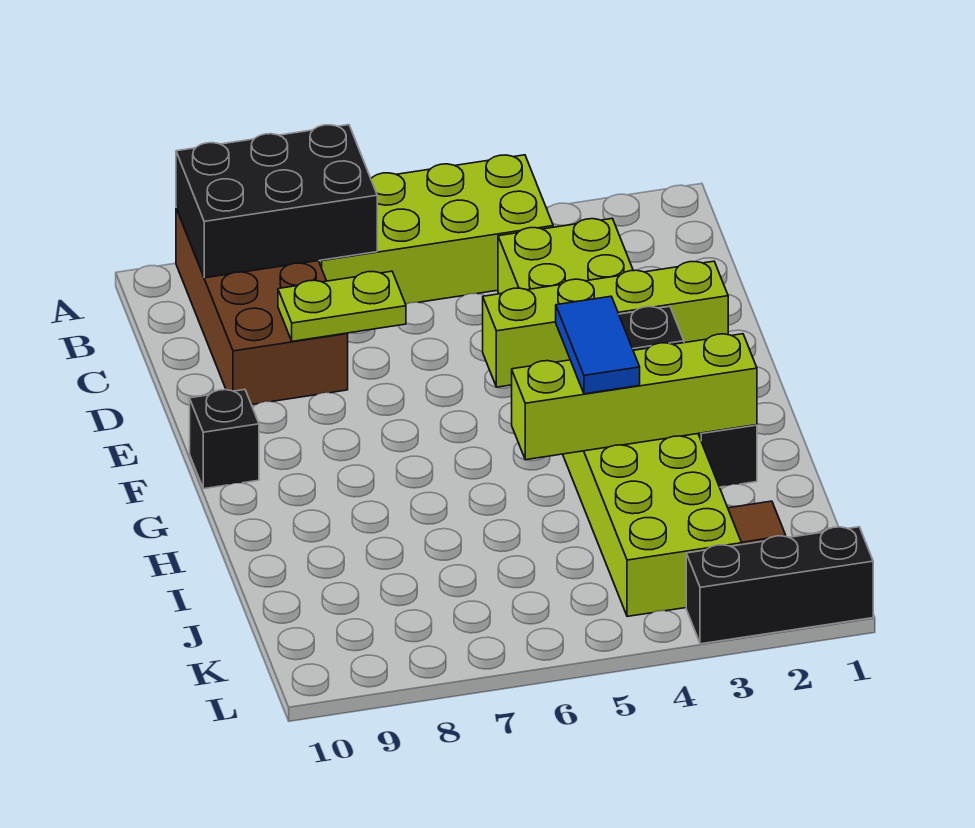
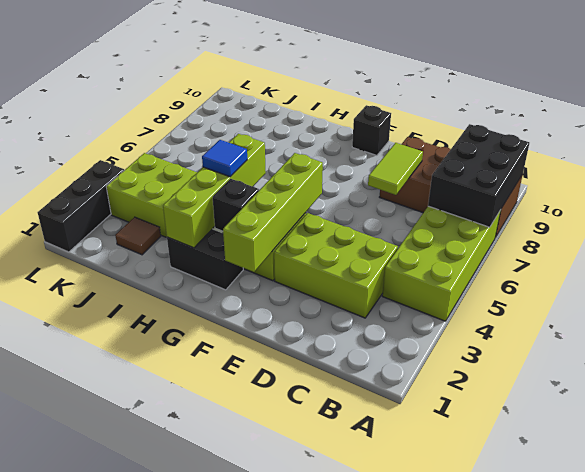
lime 1x2 plate [278,271,406,341] -> lime 1x2 tile [368,143,423,195]
blue 1x2 tile [556,296,640,394] -> blue 1x1 tile [202,140,247,177]

